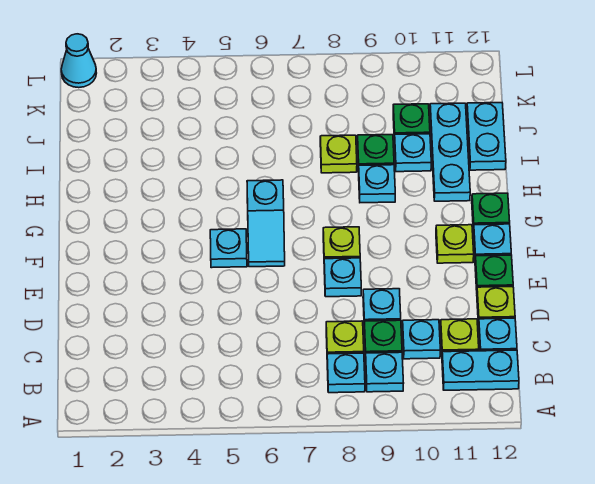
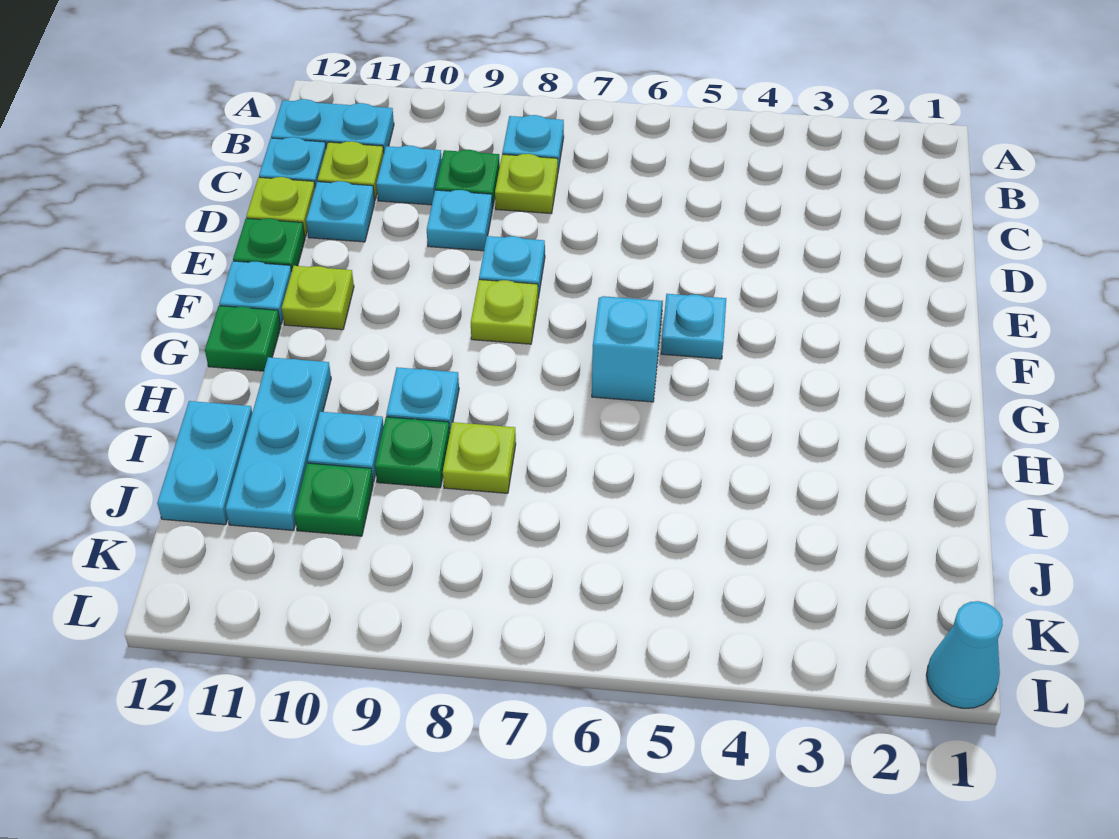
cyan 1x1 plate [365,352,403,392] -> cyan 1x1 plate moved to [306,181,375,242]

